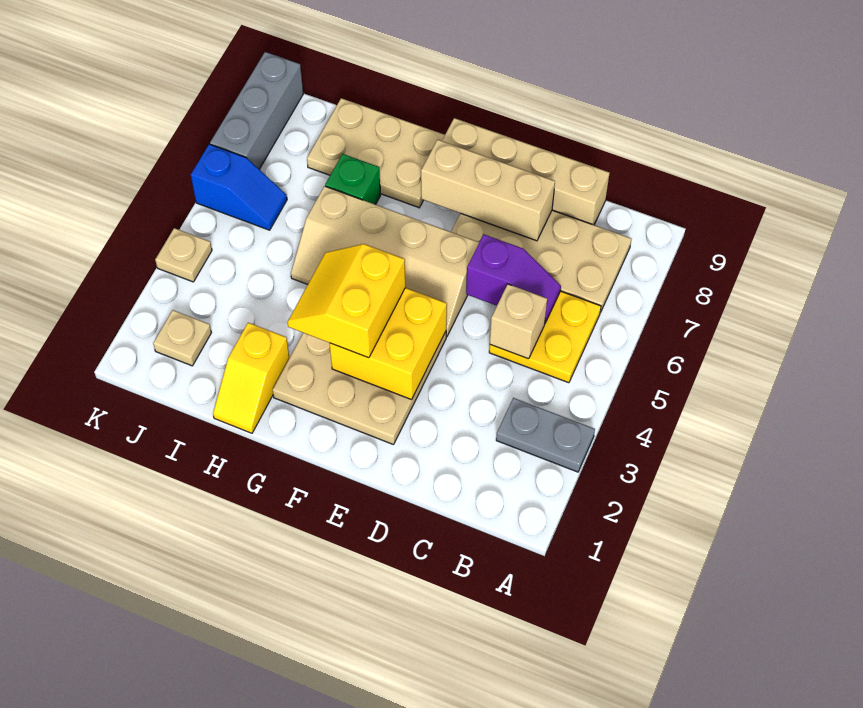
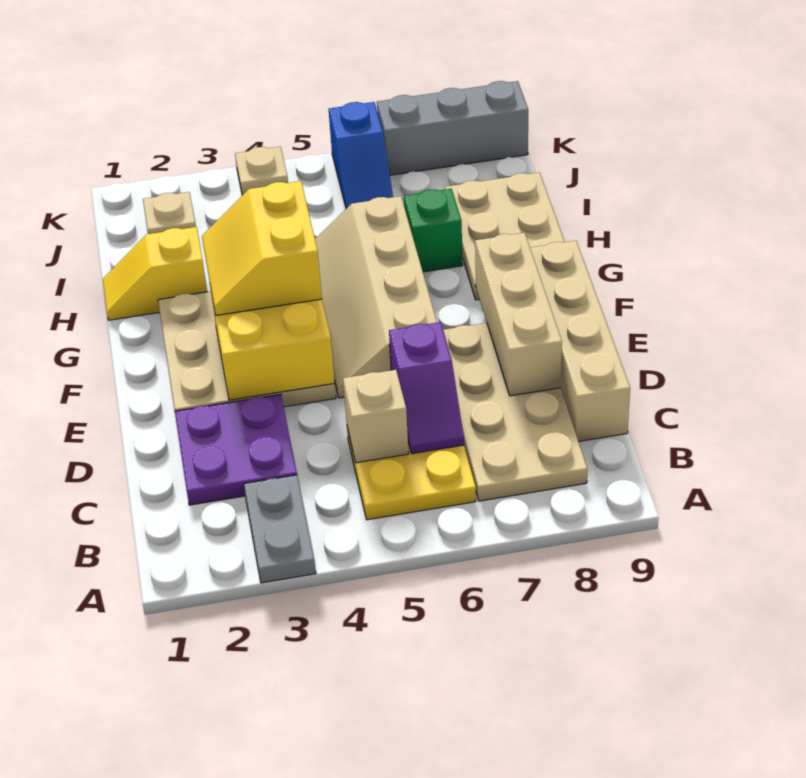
none -> purple 2x2 plate [175,394,297,505]
yellow 2x2 slope [288,244,405,358] -> yellow 2x2 slope turned to [202,181,322,315]

